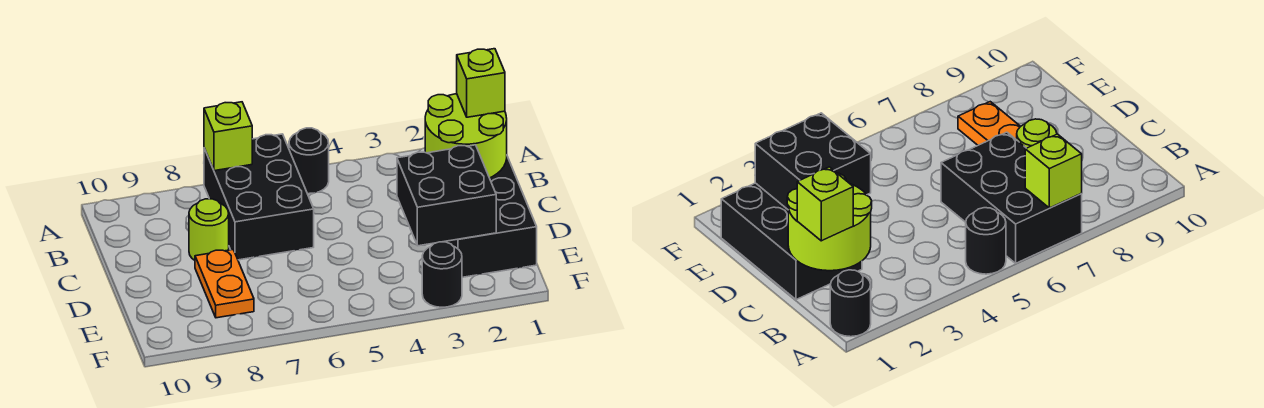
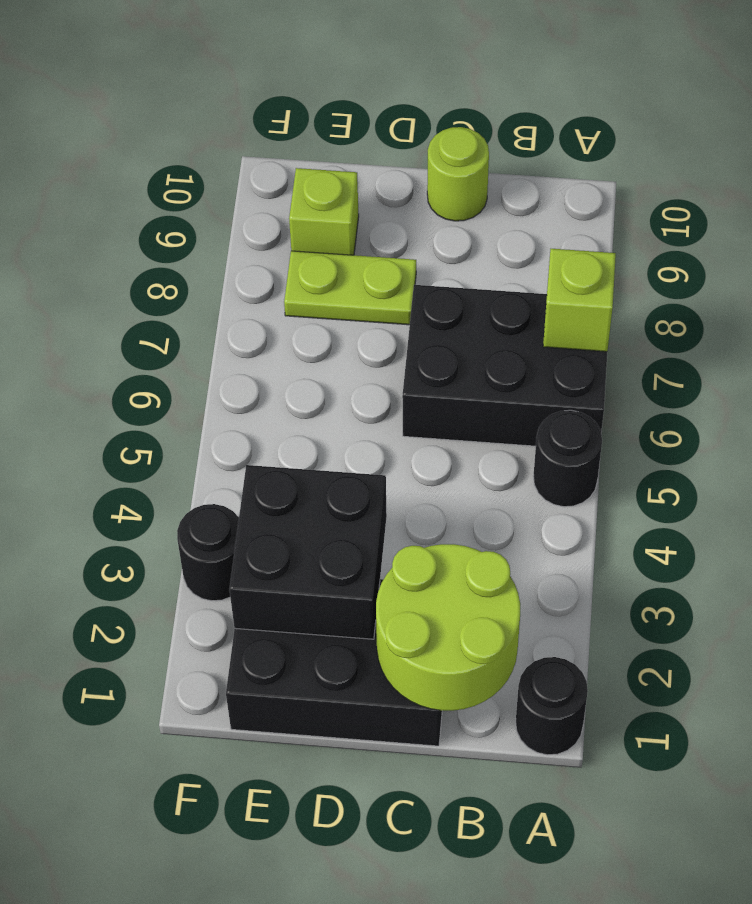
lime 1x1 brick [457,49,505,117] -> lime 1x1 brick moved to [289,168,359,255]
lime 1x1 round brick [189,199,229,260] -> lime 1x1 round brick moved to [427,127,489,221]
orange 1x2 plate [195,250,254,318] -> lime 1x2 plate [284,251,416,325]

